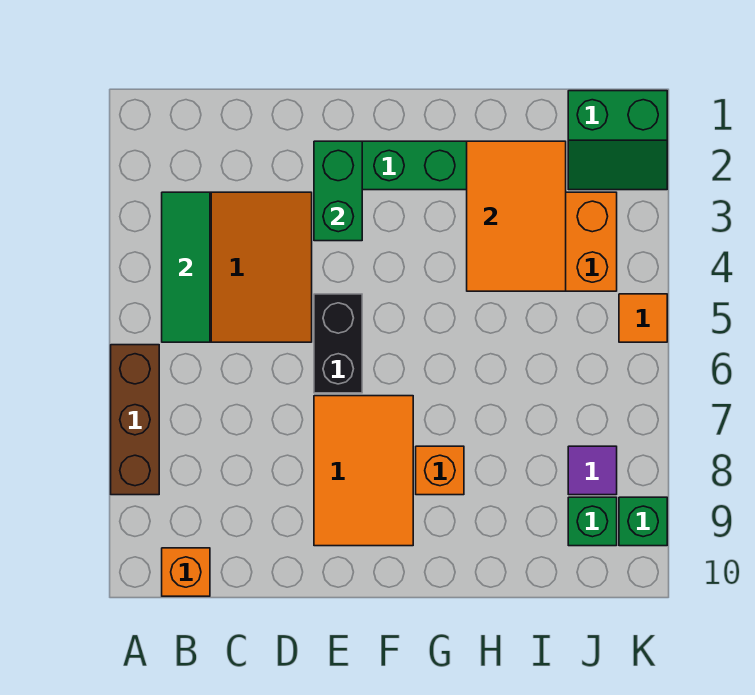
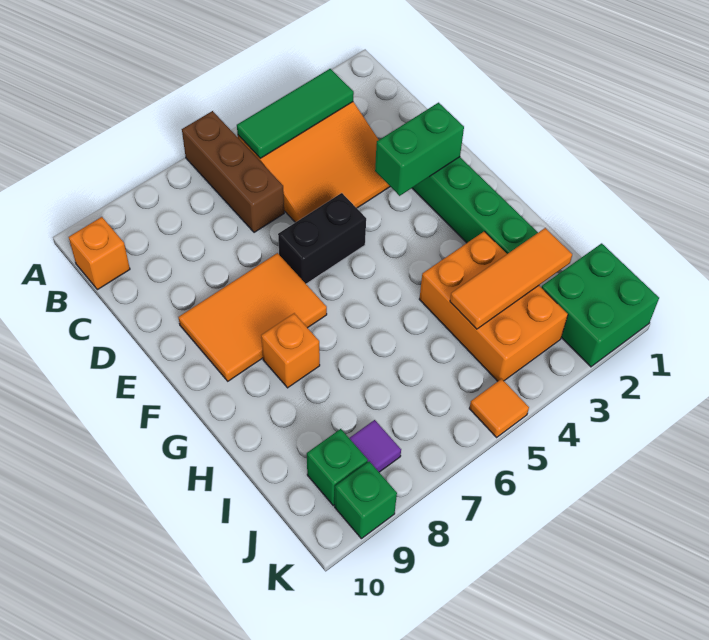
brown 1x3 brick [111,345,159,495] -> brown 1x3 brick turned to [182,111,284,232]
orange 2x3 tile [467,141,566,291] -> orange 1x3 tile [450,228,572,329]
green 2x2 slope [568,91,667,190] -> green 2x2 brick [541,243,659,367]

